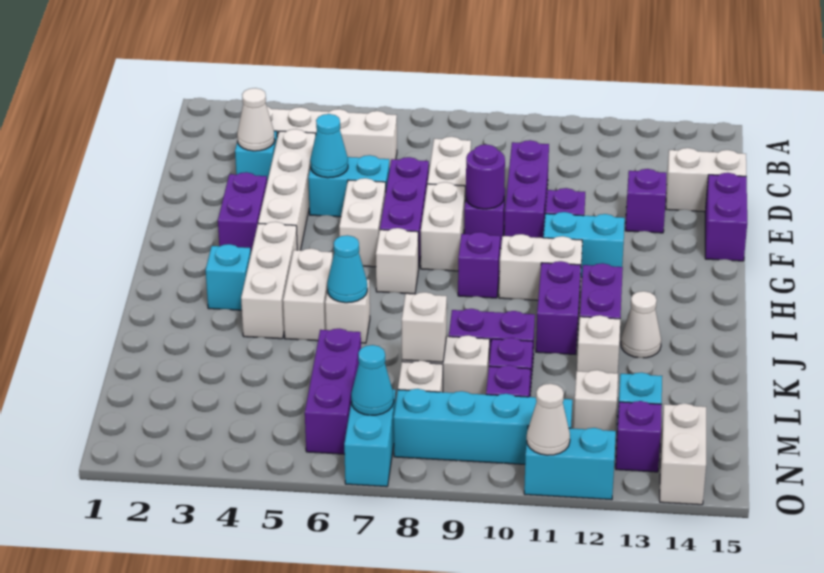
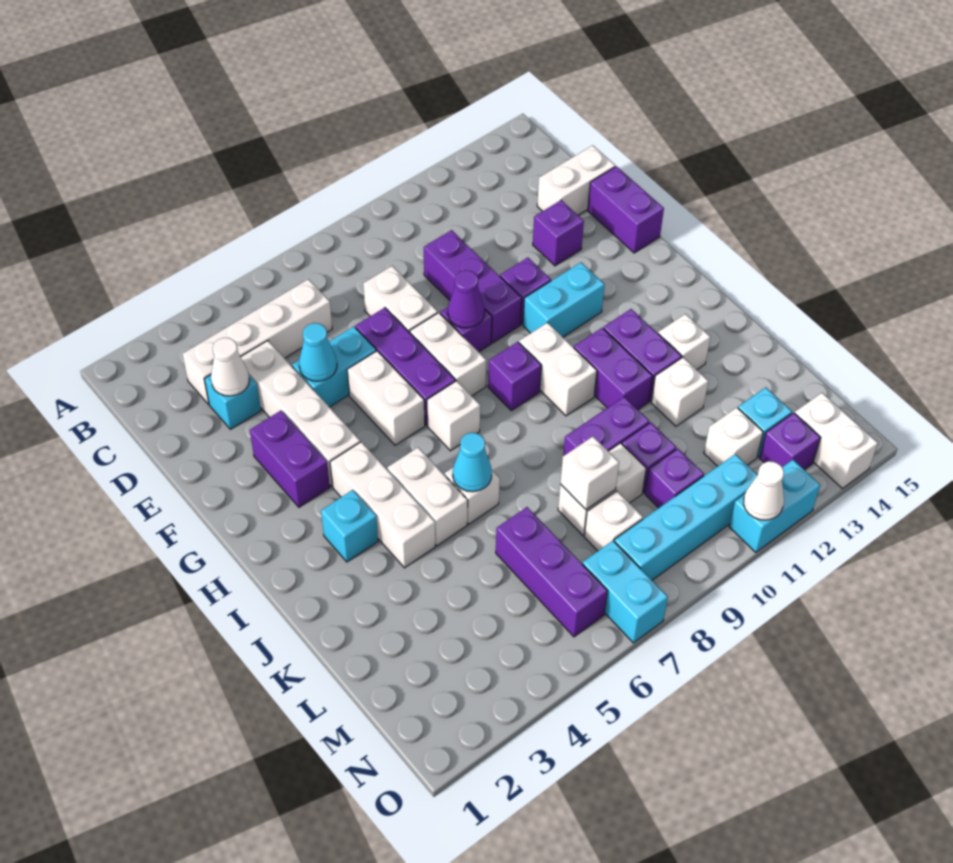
purple 1x1 round brick [466,145,505,209] -> purple 1x1 cone [448,270,485,328]
white 1x2 brick [499,234,582,300] -> white 1x2 brick turned to [519,323,597,416]
white 1x1 cone [621,291,661,358] -> white 1x1 brick [658,314,710,370]
cyan 1x1 cone [351,345,394,415] -> none

